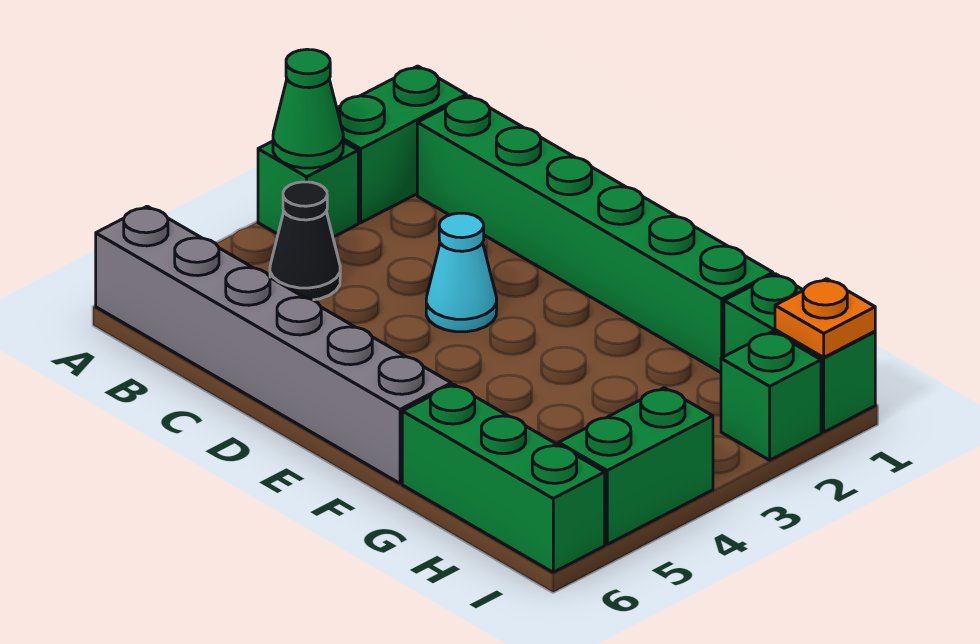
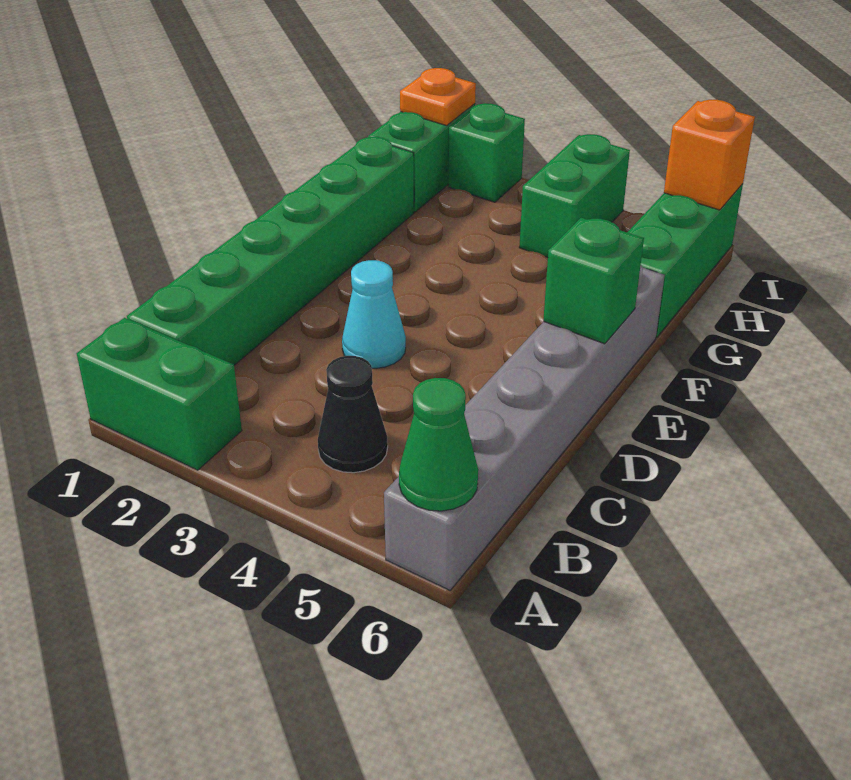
green 1x1 brick [258,141,358,237] -> green 1x1 brick moved to [543,218,644,344]
green 1x1 cone [273,49,343,168] -> green 1x1 cone moved to [399,378,478,511]
green 1x2 brick [559,388,713,544] -> green 1x2 brick turned to [519,134,630,258]
none -> orange 1x1 brick [664,100,755,210]

